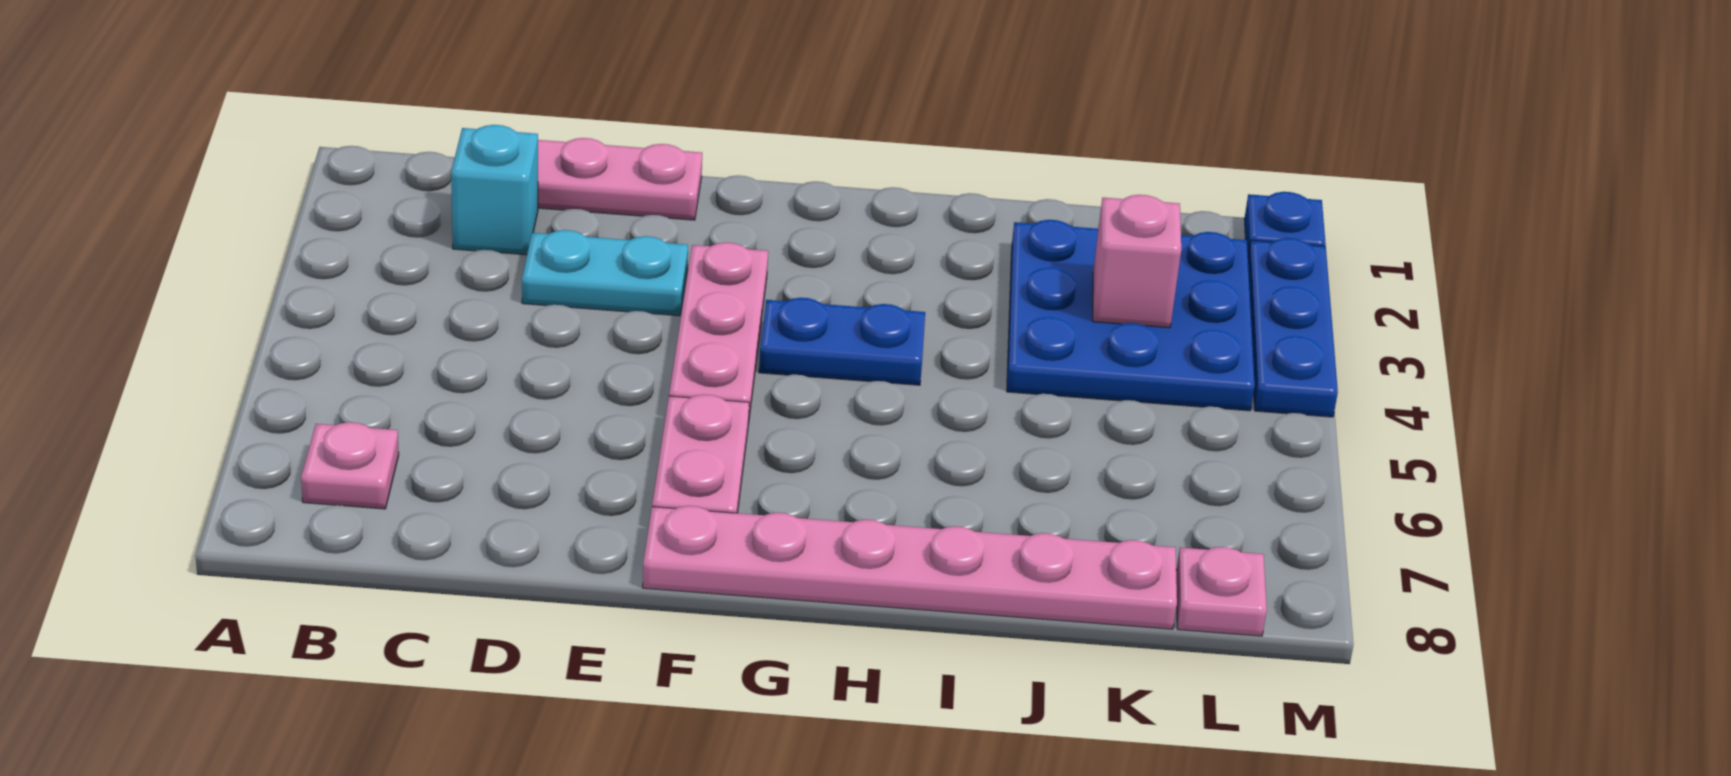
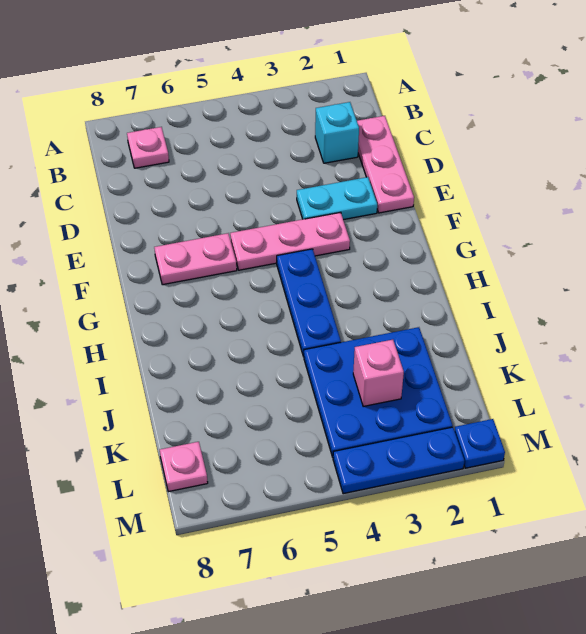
cyan 1x2 plate [522,230,688,316] -> cyan 1x2 plate turned to [297,177,377,220]
pink 1x6 plate [643,506,1177,629] -> none
blue 1x2 plate [759,298,925,385] -> blue 1x3 plate [277,249,341,357]

